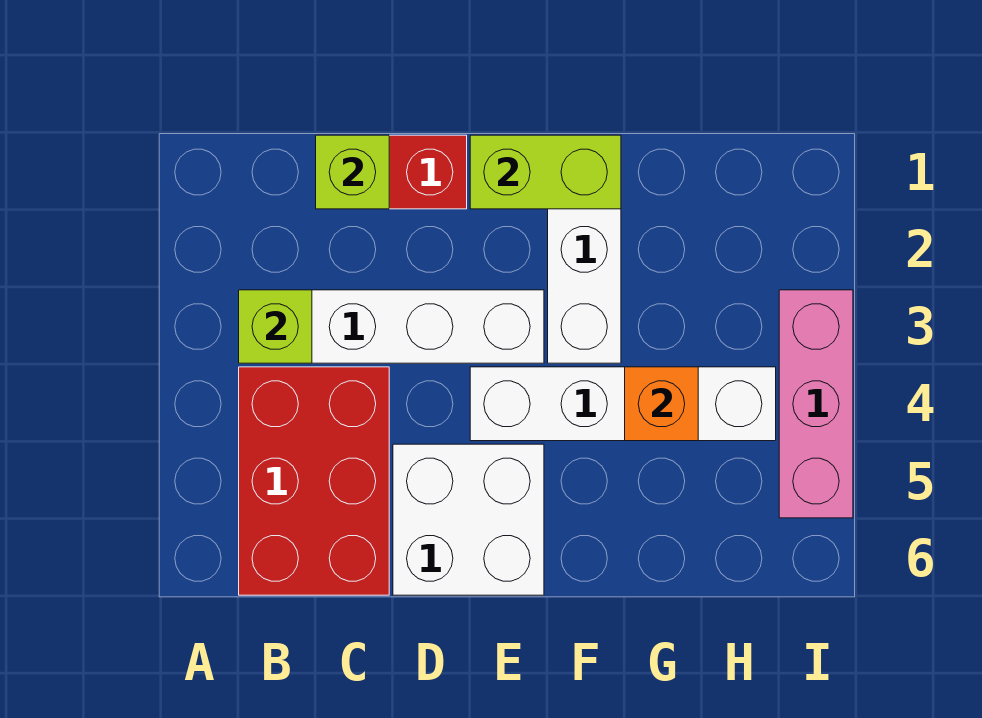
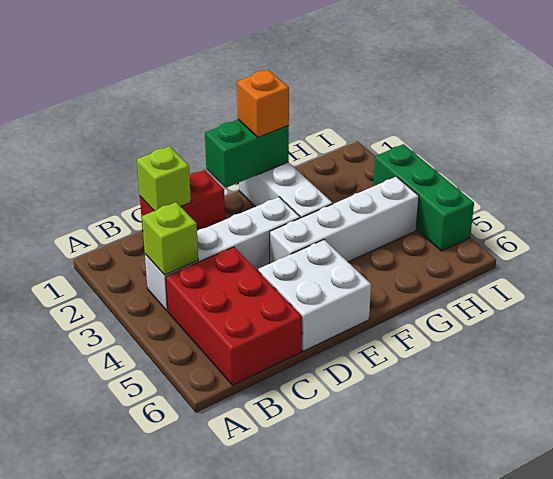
lime 1x2 brick [470,135,621,209] -> green 1x2 brick [205,120,289,188]
orange 1x1 brick [625,367,698,441] -> orange 1x1 brick moved to [237,70,289,138]
pink 1x3 brick [779,290,853,518] -> green 1x3 brick [373,144,474,251]

